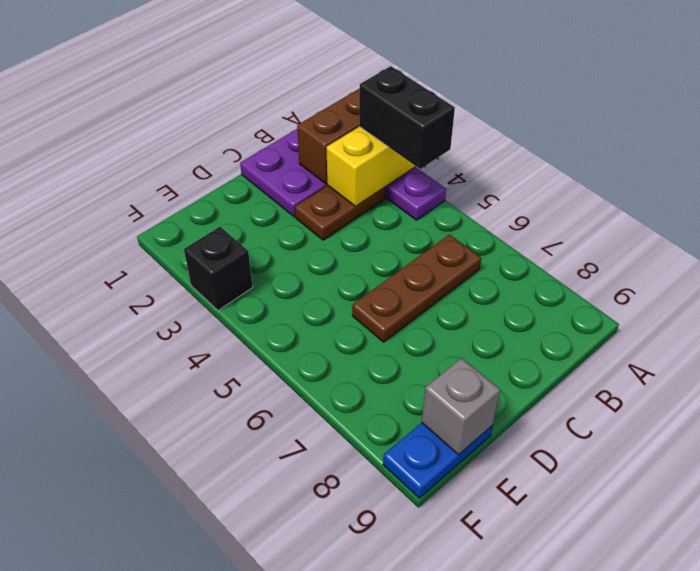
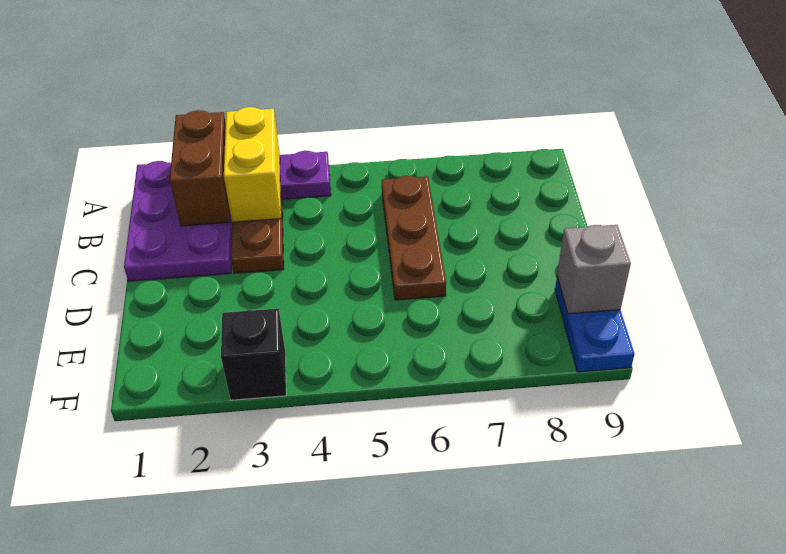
black 1x2 brick [359,66,455,169] -> none

